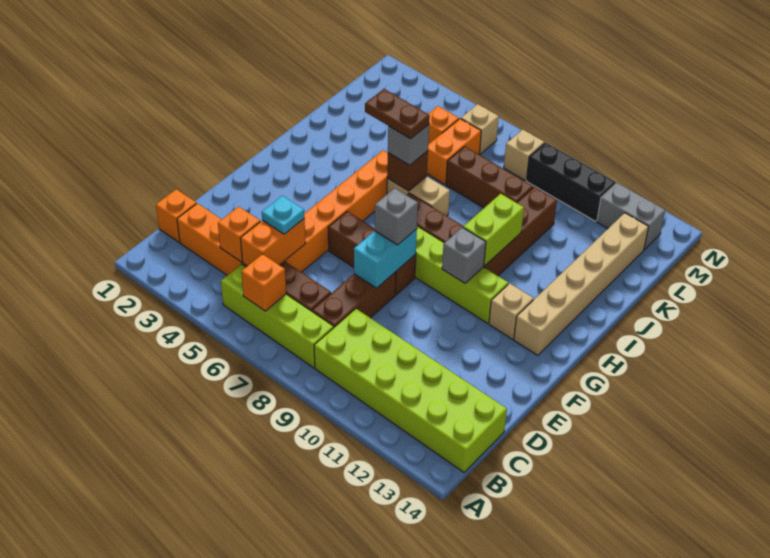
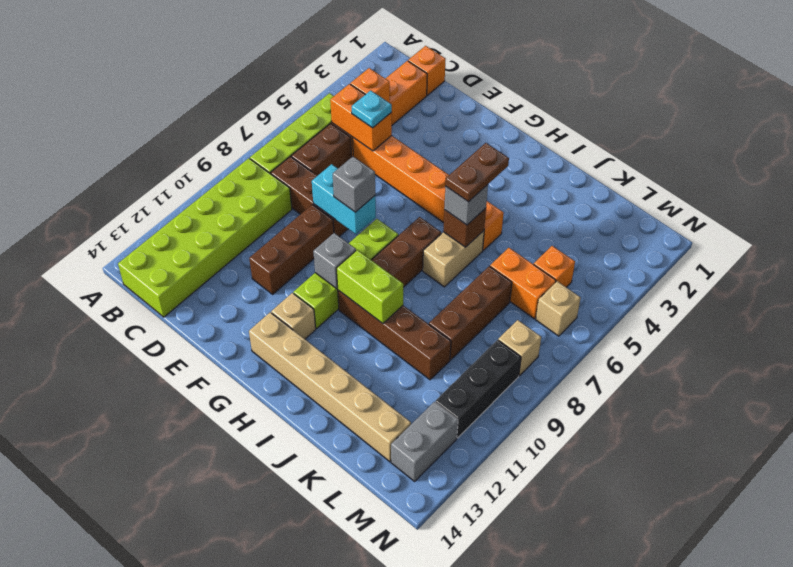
orange 1x1 brick [241,254,286,311] -> none
brown 1x3 brick [328,211,416,295] -> brown 1x3 brick moved to [249,205,334,294]

